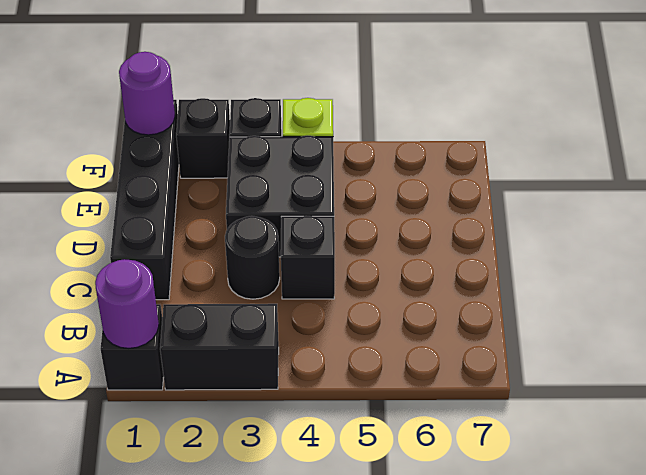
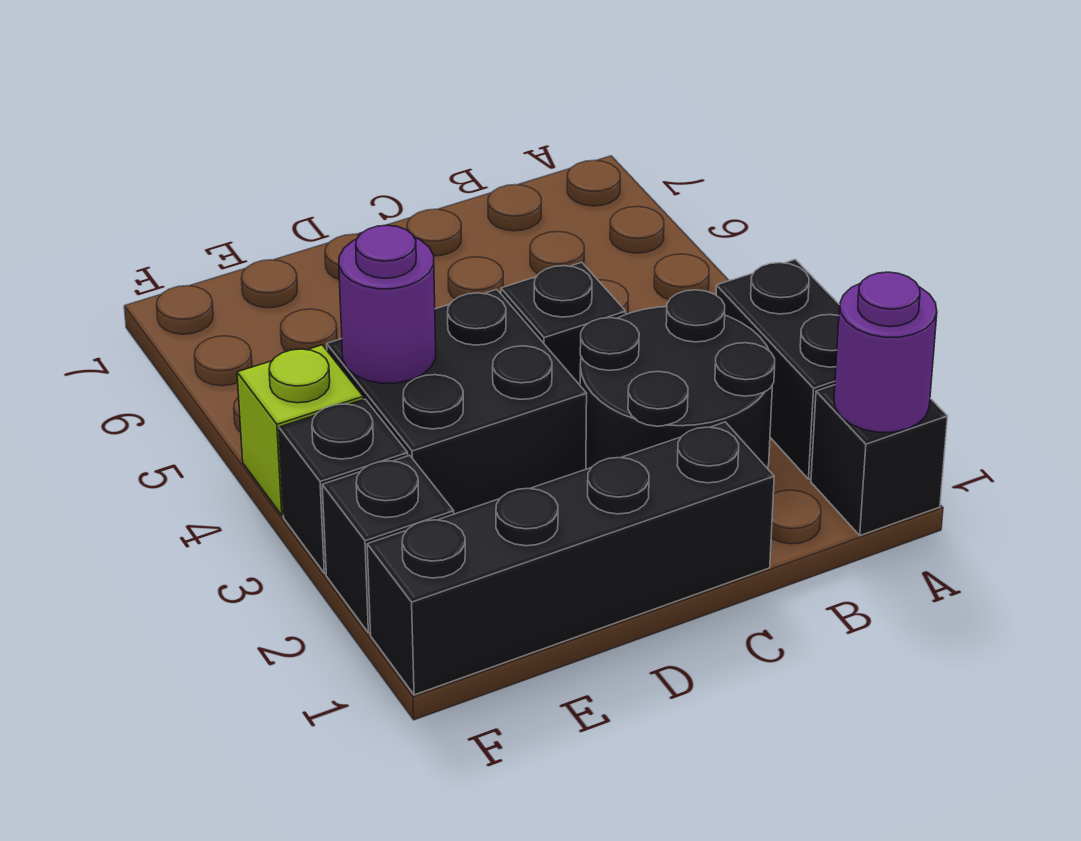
black 1x1 round brick [225,216,280,299] -> black 2x2 round brick [580,290,775,469]
purple 1x1 round brick [119,52,175,135] -> purple 1x1 round brick moved to [339,225,436,383]

